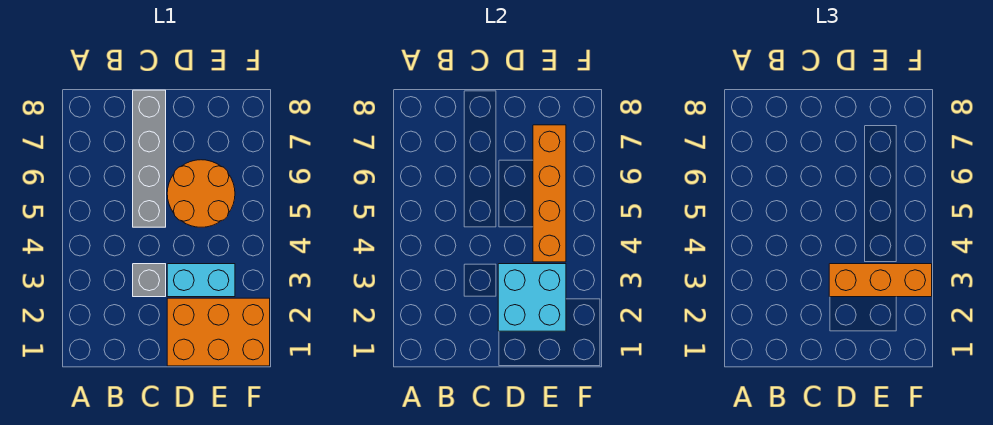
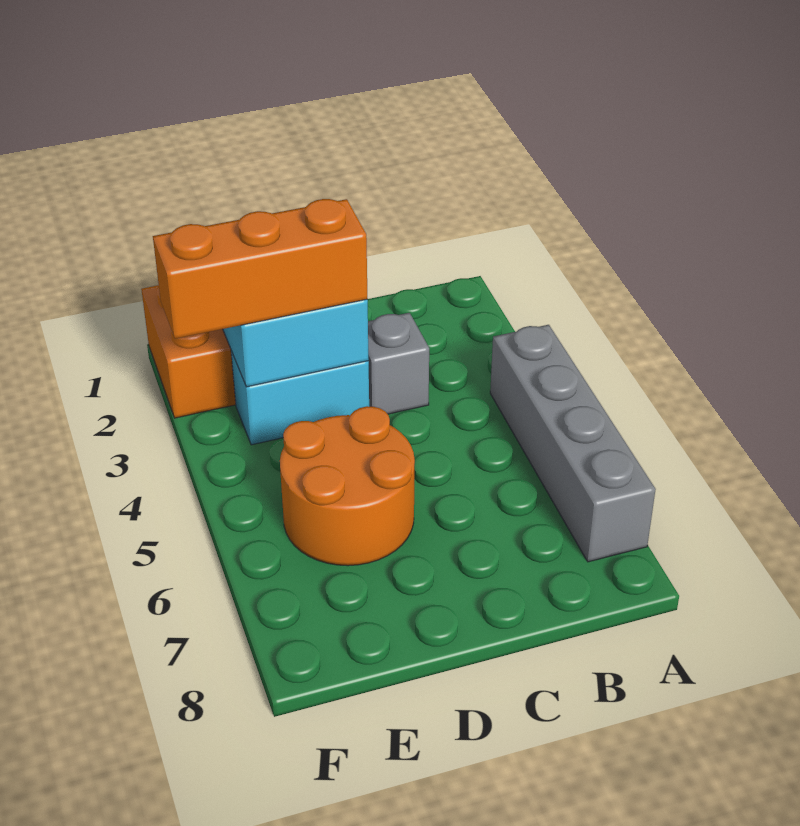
grey 1x4 brick [133,90,166,227] -> grey 1x4 brick moved to [490,325,656,562]
orange 1x4 brick [533,125,566,262] -> none

